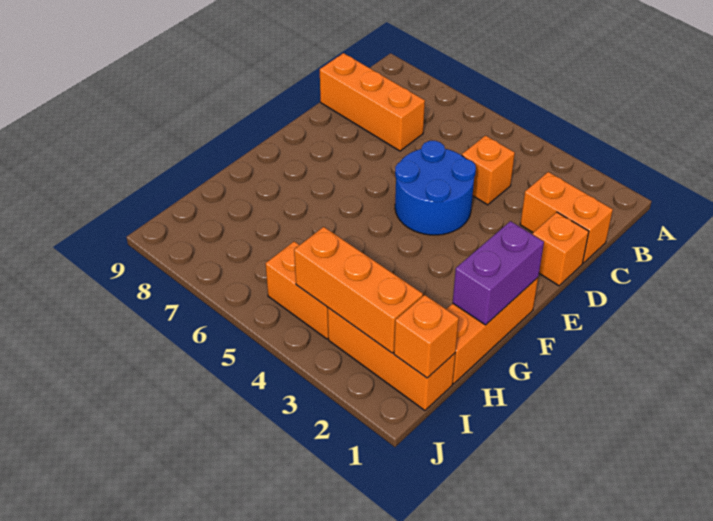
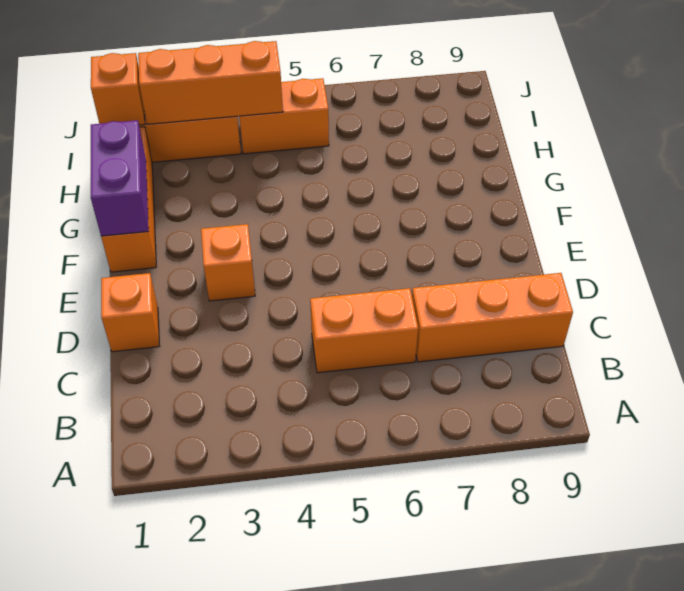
orange 1x2 brick [520,172,613,263] -> orange 1x2 brick moved to [310,288,418,373]
orange 1x1 brick [462,136,515,205] -> orange 1x1 brick moved to [201,224,255,301]
blue 2x2 round brick [395,141,476,235] -> none

